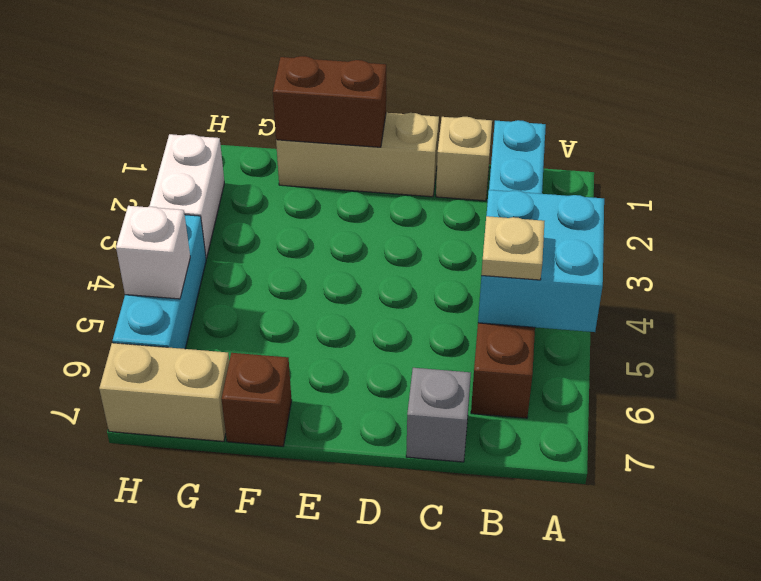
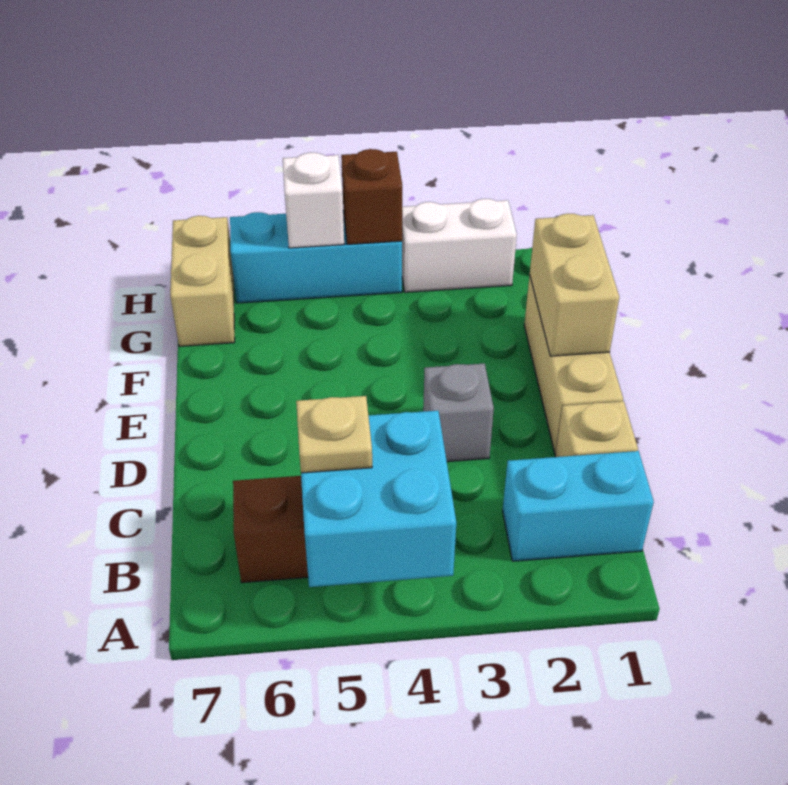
grey 1x1 brick [406,368,471,462] -> grey 1x1 brick moved to [423,364,494,462]
brown 1x2 brick [273,56,386,147] -> tan 1x2 brick [530,214,619,356]
brown 1x1 brick [222,353,292,446] -> brown 1x1 brick moved to [341,149,402,244]

